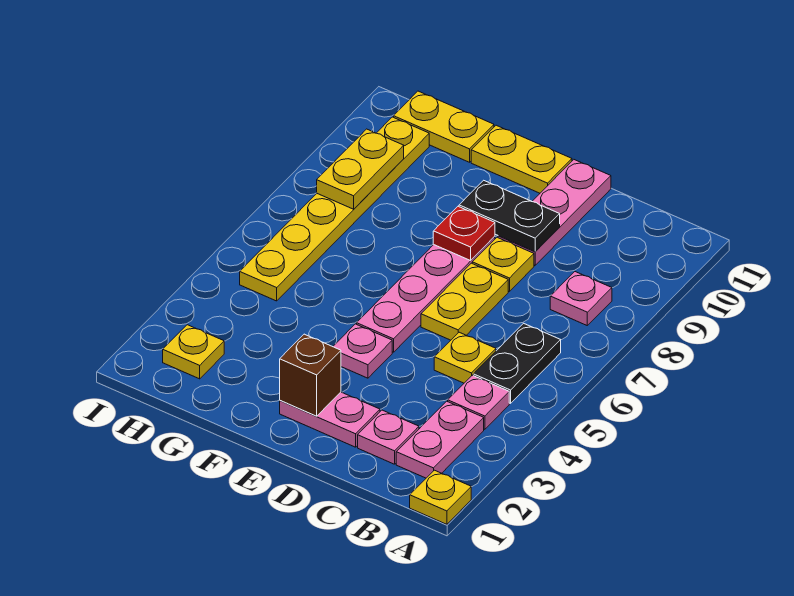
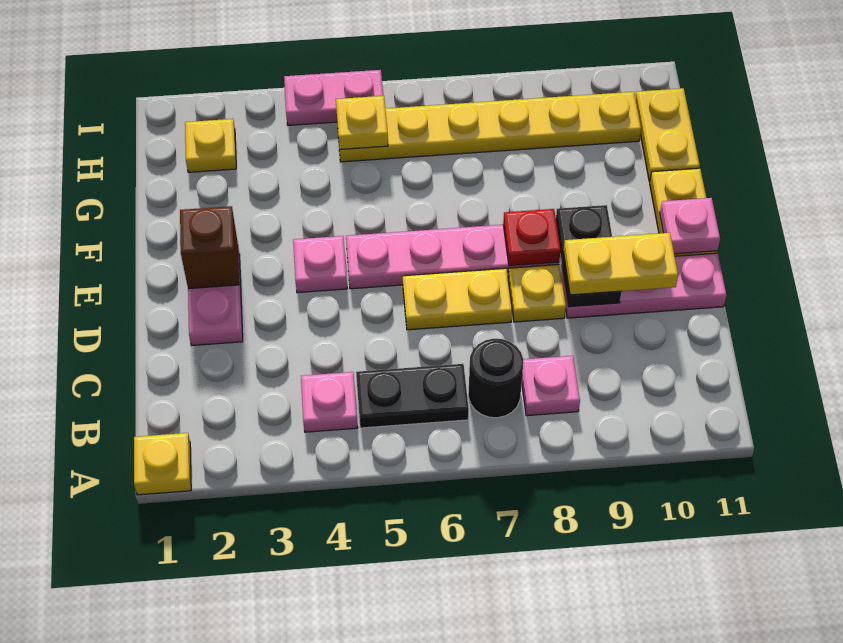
pink 1x2 plate [396,401,484,478] -> pink 1x2 plate moved to [284,70,383,125]
none -> black 1x1 round brick [468,339,523,418]
pink 1x1 plate [358,410,419,464] -> pink 1x1 plate moved to [660,198,720,254]
yellow 1x1 plate [434,332,496,383] -> yellow 1x1 plate moved to [336,96,388,150]
yellow 1x2 plate [317,129,404,209] -> yellow 1x2 plate moved to [563,233,678,295]

